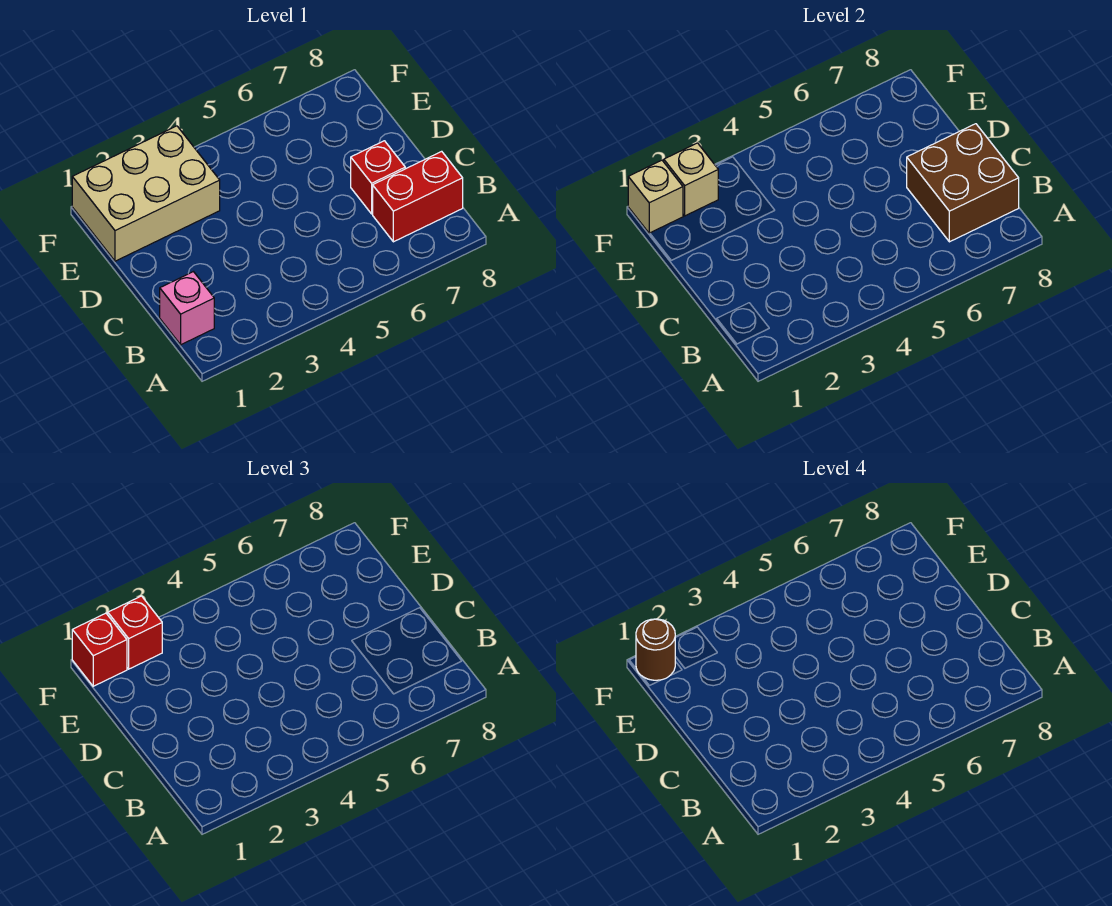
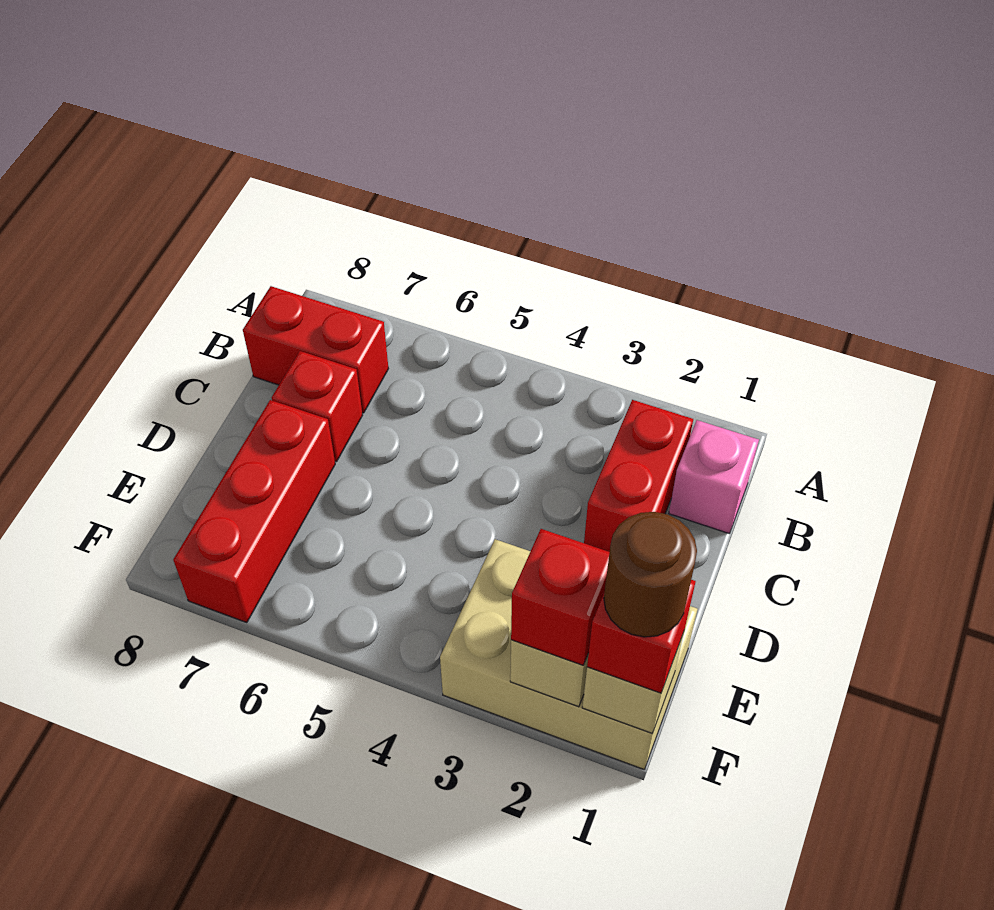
none -> red 1x2 brick [584,400,693,552]
brown 2x2 brick [907,124,1019,242] -> none
none -> red 1x3 brick [173,400,335,623]

